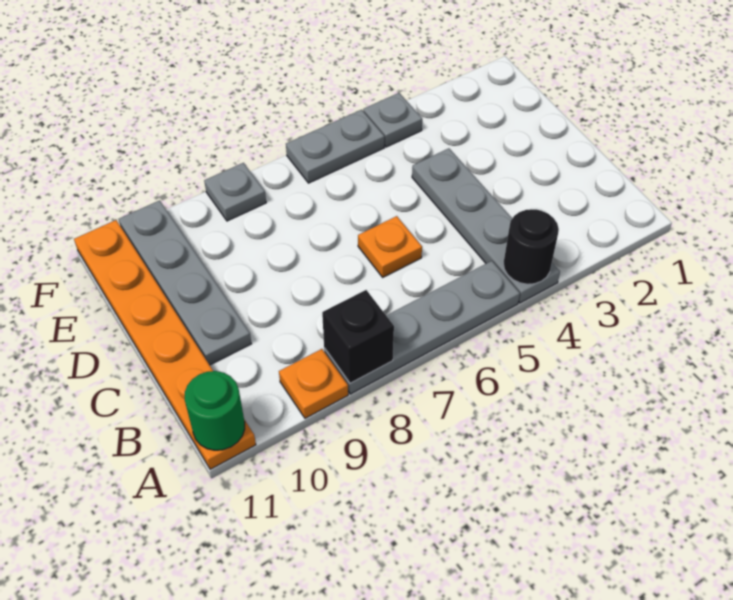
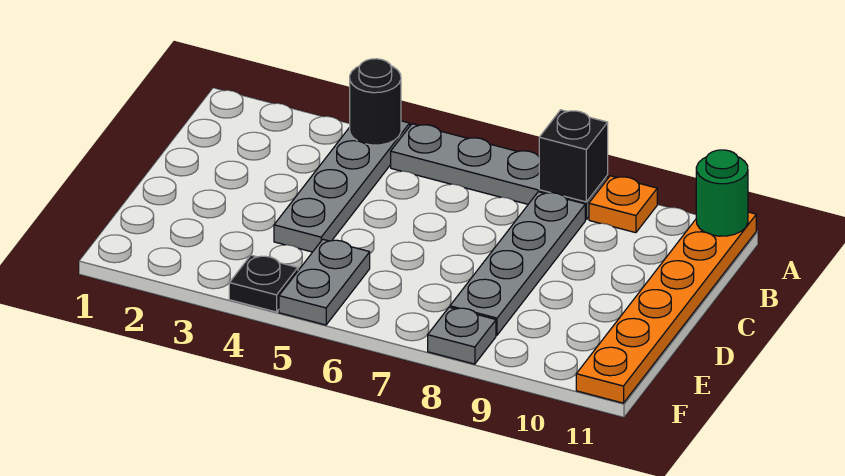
orange 1x1 plate [358,216,422,277] -> none
grey 1x4 plate [119,200,251,365] -> grey 1x4 plate moved to [450,192,585,335]
grey 1x1 plate [363,93,422,147] -> black 1x1 plate [229,255,298,312]
grey 1x2 plate [286,110,385,183] -> grey 1x2 plate turned to [279,239,370,325]

